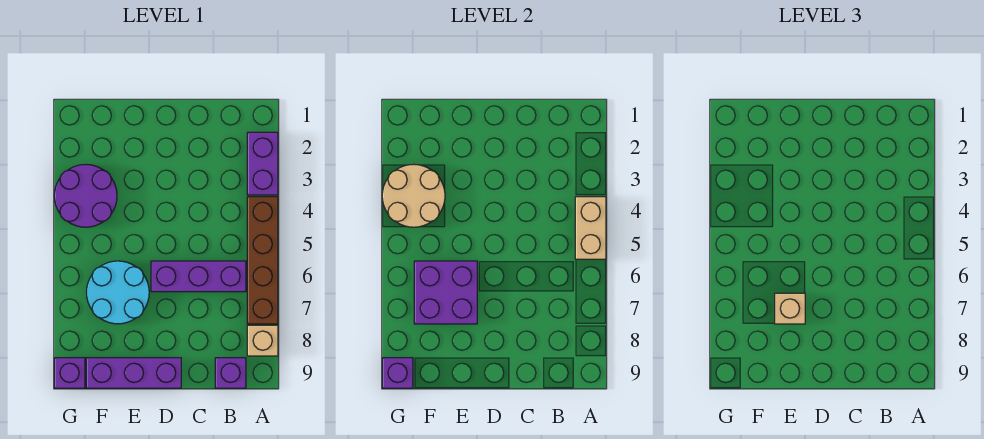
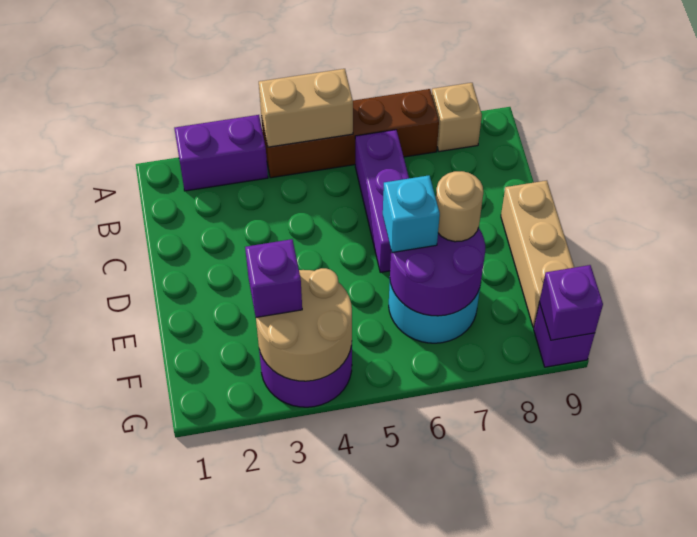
purple 1x1 brick [215,358,246,388] -> purple 1x1 brick moved to [245,239,302,317]
purple 1x3 brick [86,358,181,388] -> tan 1x3 brick [501,181,574,327]
purple 2x2 brick [414,261,477,324] -> purple 2x2 round brick [390,228,485,316]
none -> cyan 1x1 brick [383,175,440,253]
tan 1x1 brick [775,293,805,324] -> tan 1x1 round brick [436,171,483,242]

